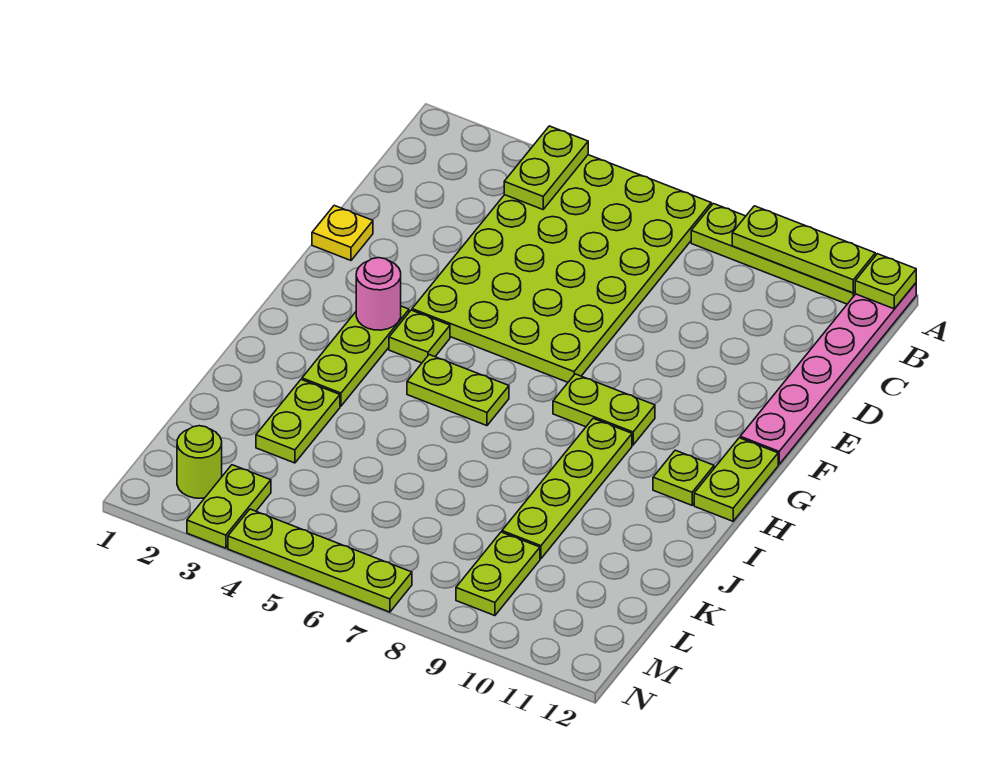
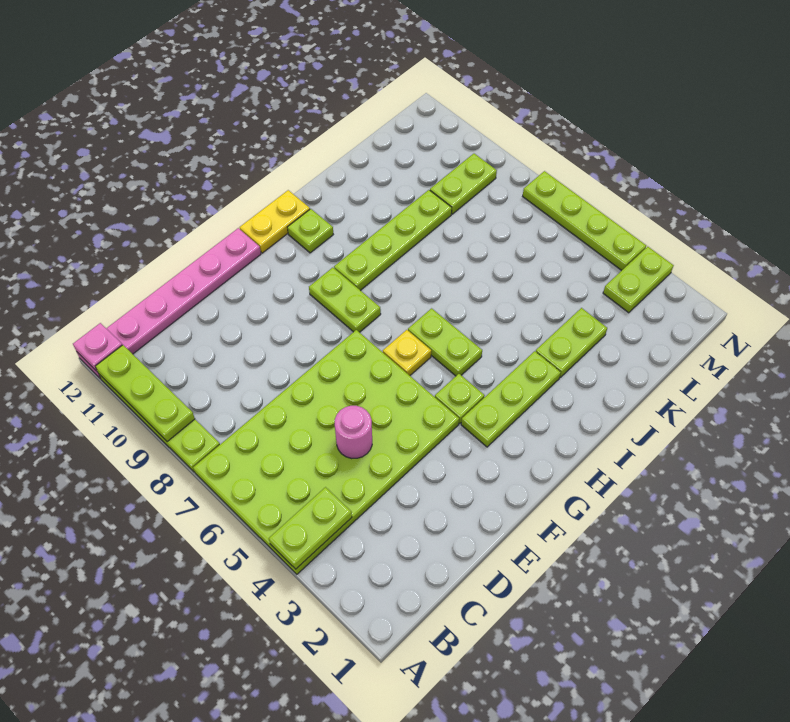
lime 1x1 plate [855,254,916,309] -> pink 1x1 plate [73,323,122,372]
yellow 1x1 plate [312,205,373,260] -> yellow 1x1 plate moved to [383,330,431,375]
pink 1x1 round brick [356,258,401,330] -> pink 1x1 round brick moved to [335,406,372,459]
lime 1x2 plate [694,438,778,521] -> yellow 1x2 plate [240,190,310,253]
lime 1x1 round brick [177,426,222,498] -> none

